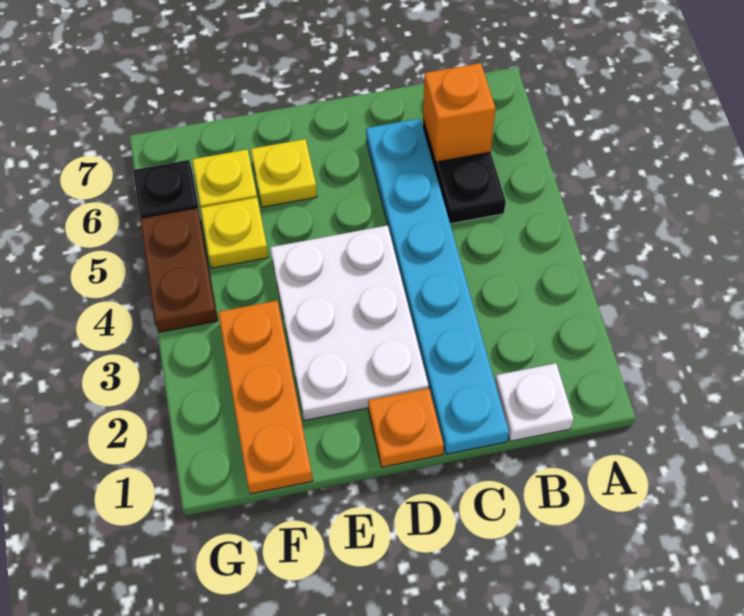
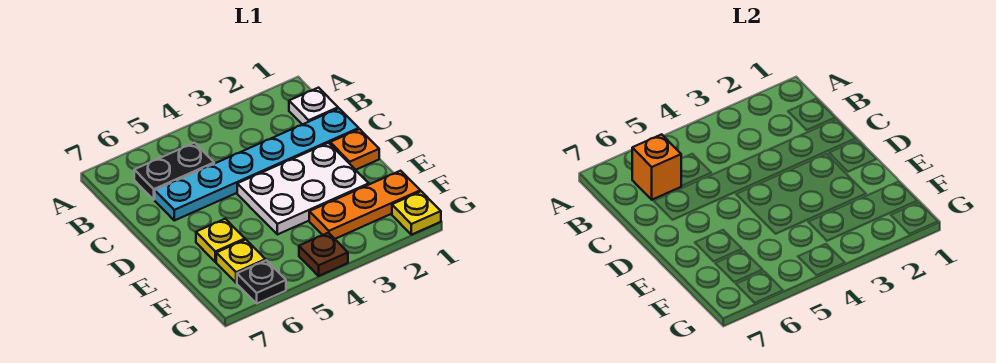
yellow 1x1 plate [201,198,269,268] -> yellow 1x1 plate moved to [392,191,441,235]
brown 1x2 plate [140,208,218,332] -> brown 1x1 plate [299,233,348,276]

